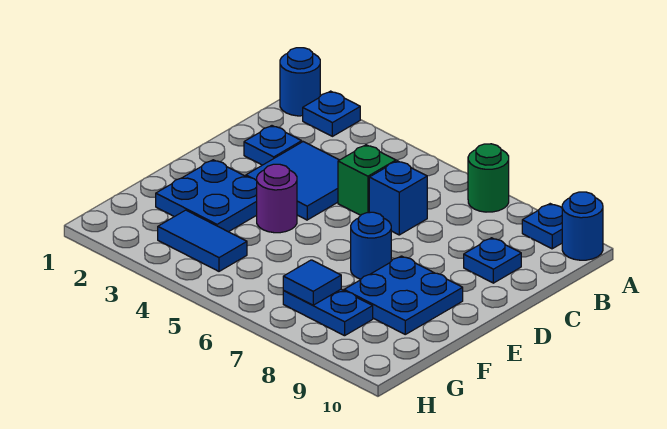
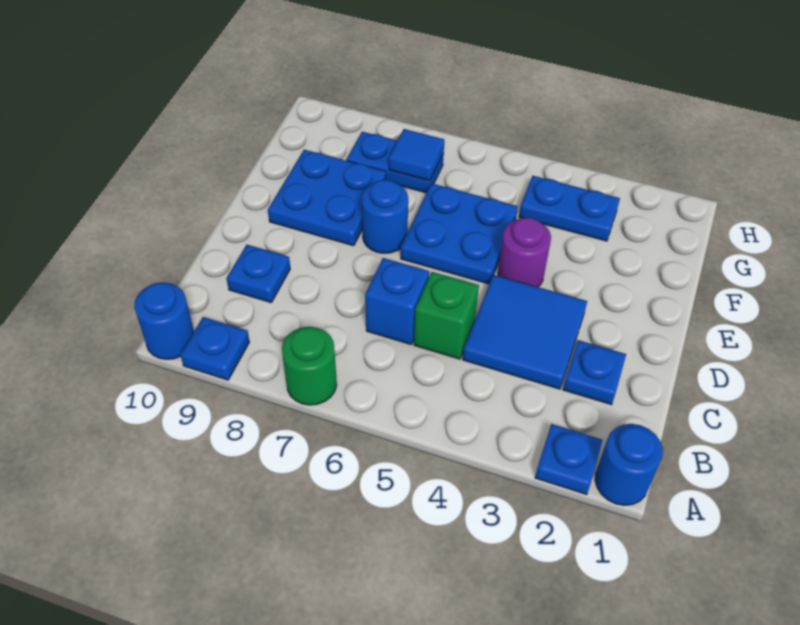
blue 2x2 plate [156,160,257,232] -> blue 2x2 plate moved to [401,183,518,284]
blue 1x2 tile [158,210,247,271] -> blue 1x2 plate [519,176,620,241]

